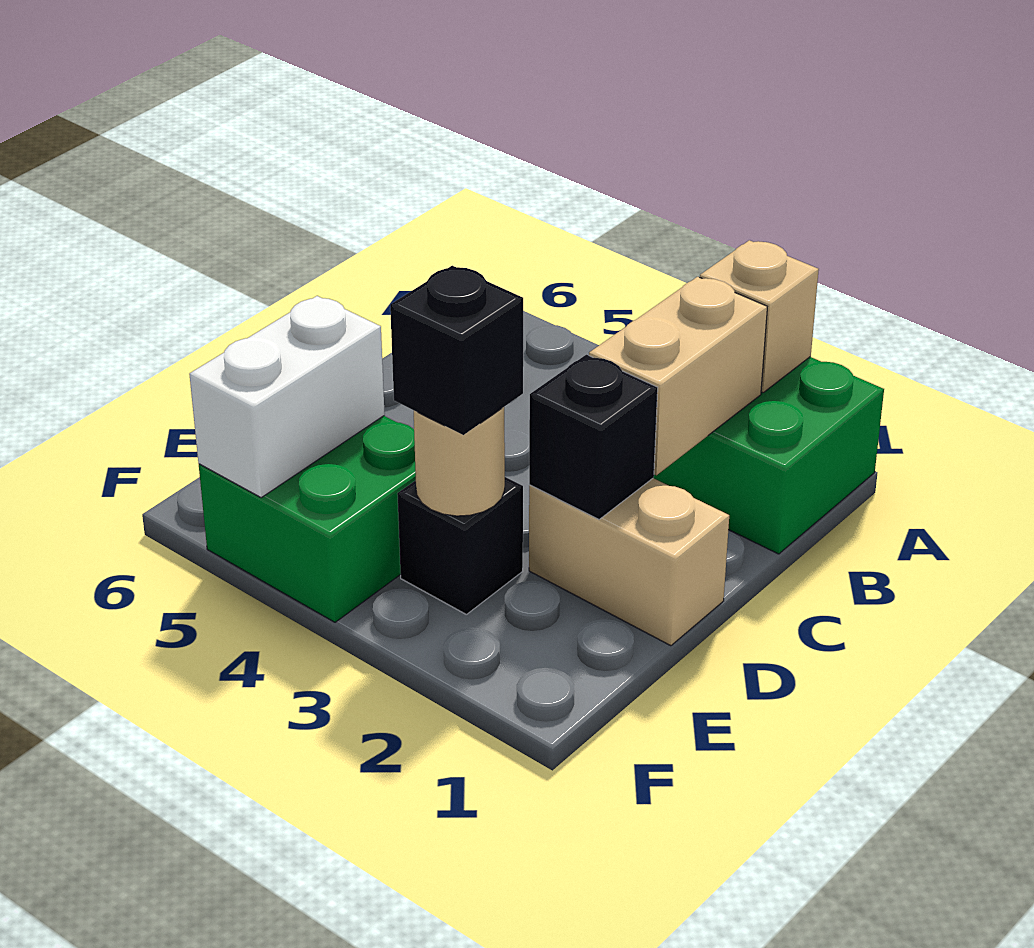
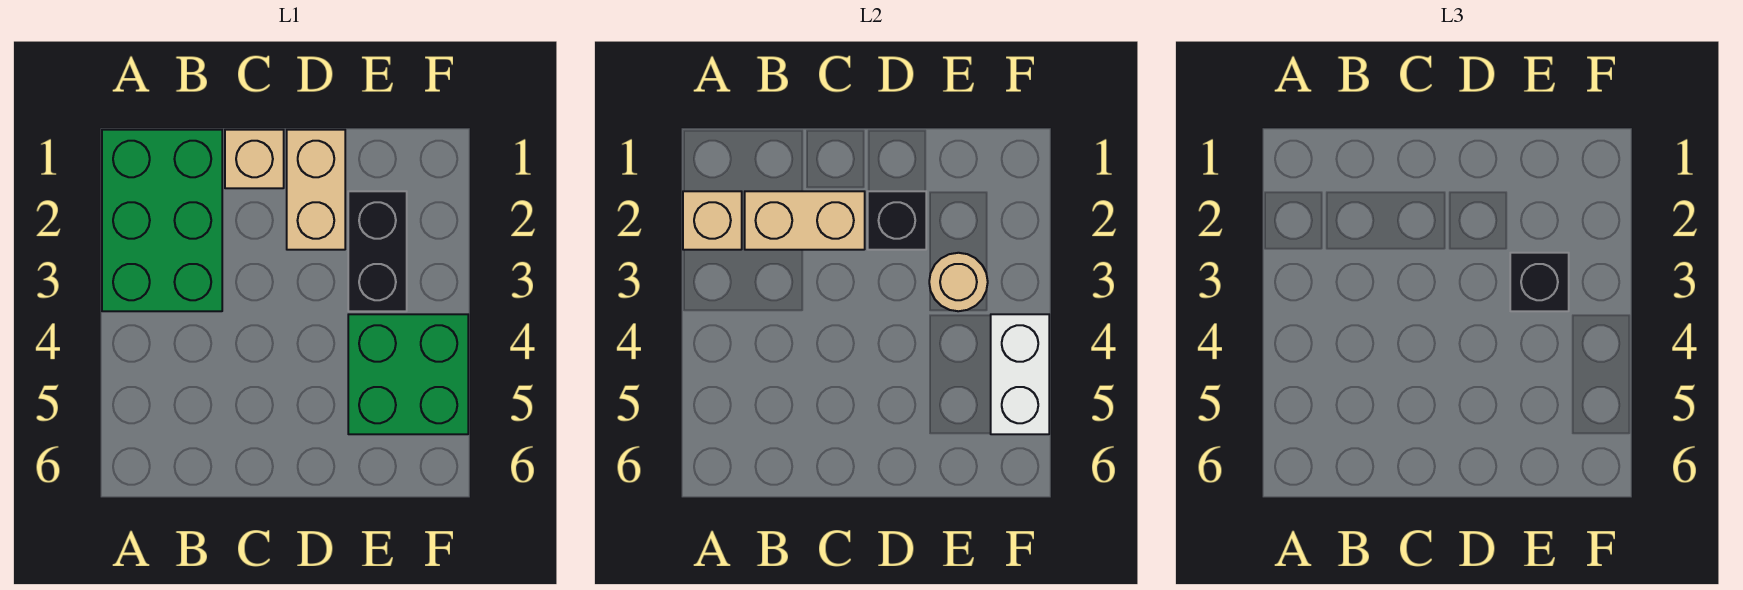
none -> tan 1x1 brick [225,130,284,188]
black 1x1 brick [397,477,523,614] -> black 1x2 brick [348,191,407,311]
white 1x2 brick [189,296,385,497] -> white 1x2 brick turned to [991,314,1049,434]

